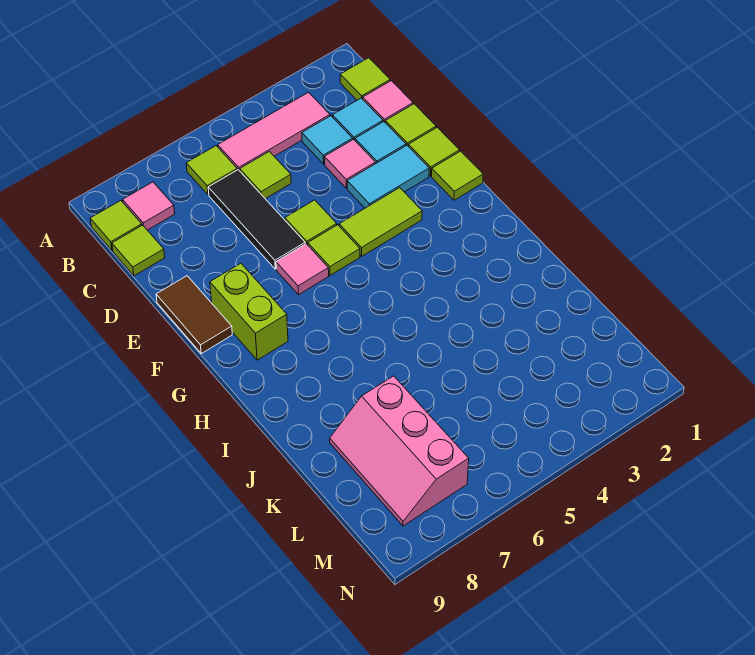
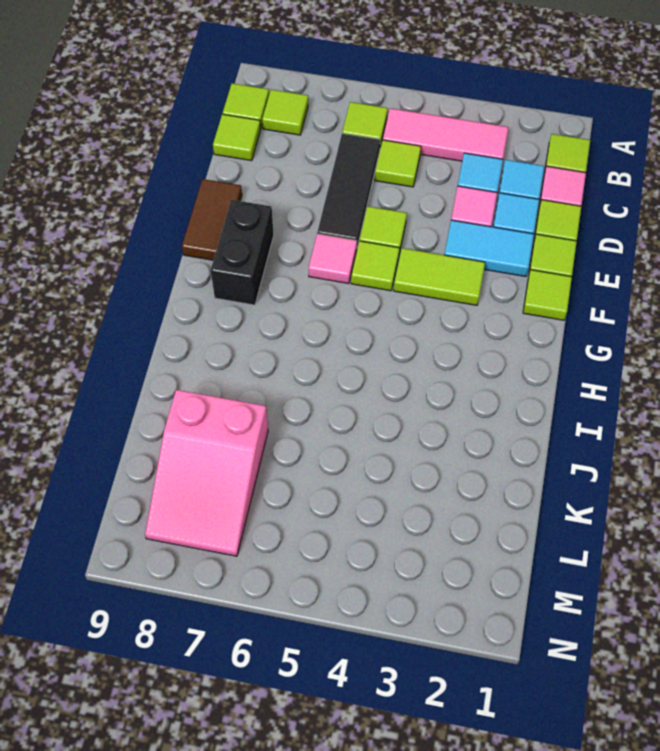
pink 1x1 tile [123,182,175,230] -> lime 1x1 tile [262,90,308,135]
lime 1x2 brick [210,263,288,360] -> black 1x2 brick [211,200,274,305]
pink 2x3 slope [330,376,469,526] -> pink 2x3 slope turned to [145,390,268,556]

